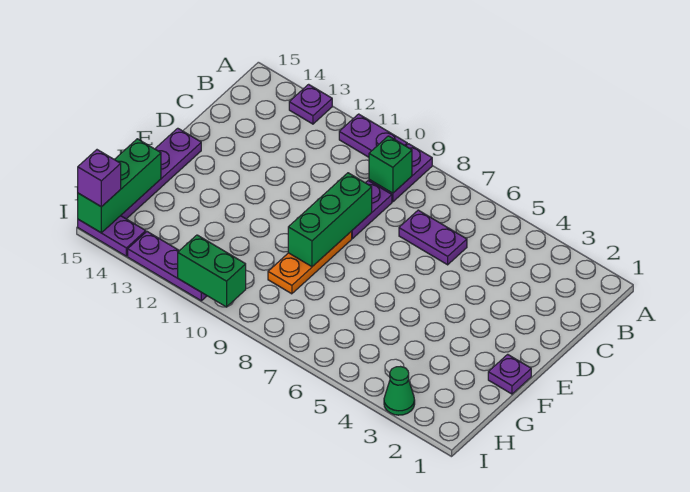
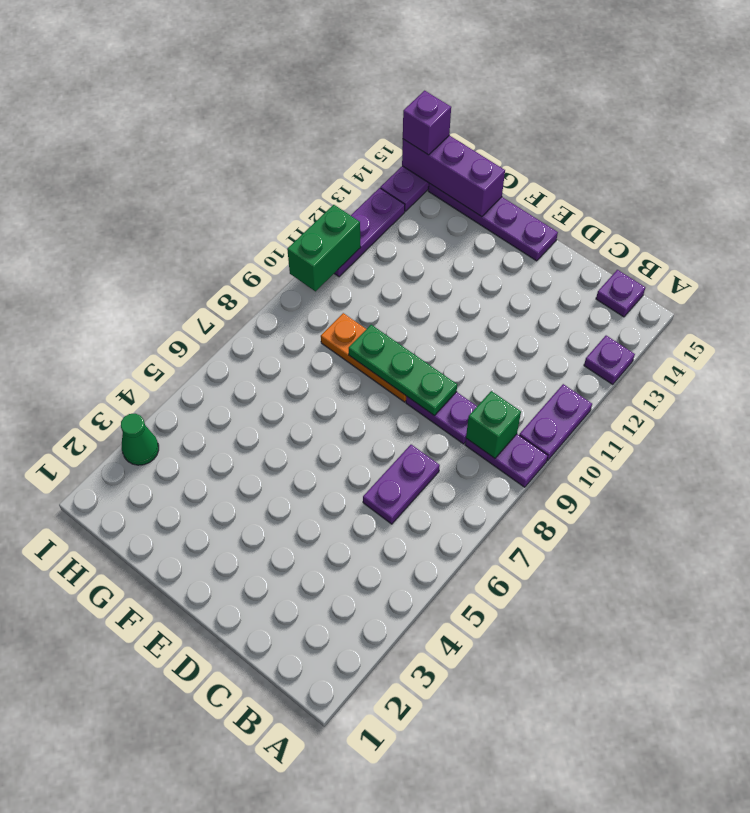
green 1x3 brick [288,173,372,267] -> green 1x3 plate [349,325,457,416]
purple 1x1 plate [488,354,531,394] -> purple 1x1 plate moved to [596,270,645,317]
green 1x3 brick [78,139,161,233] -> purple 1x3 brick [402,135,505,217]

